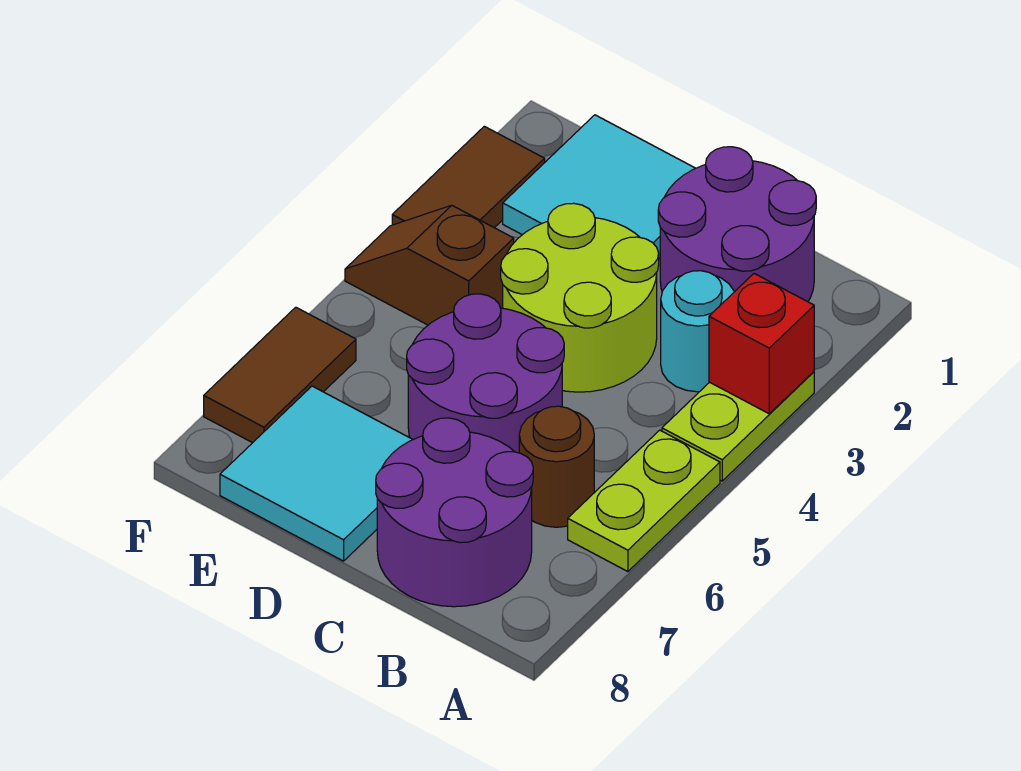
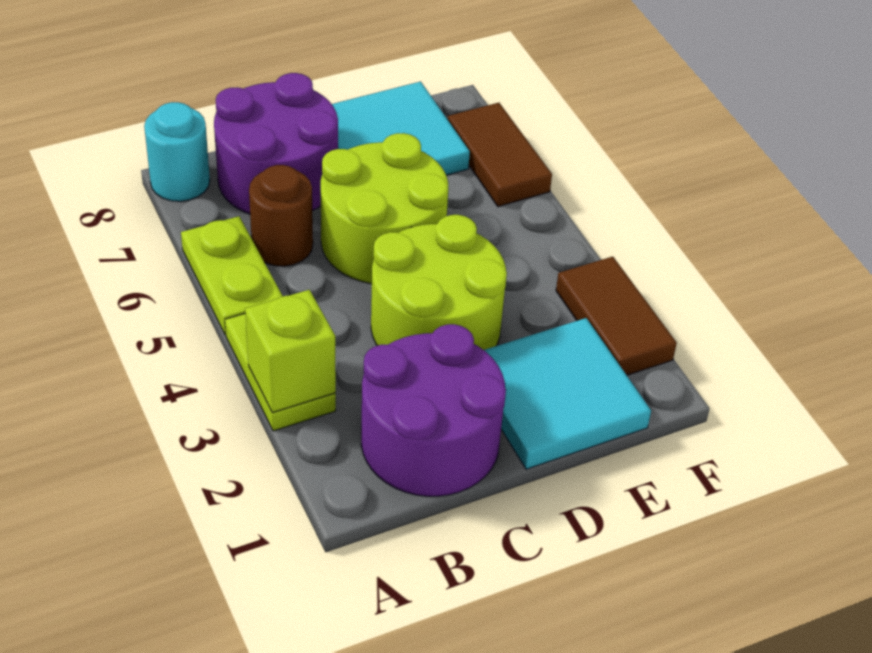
red 1x1 brick [709,274,814,414] -> lime 1x1 brick [245,290,336,413]
cyan 1x1 round brick [661,271,734,392] -> cyan 1x1 round brick moved to [144,102,210,201]
purple 2x2 round brick [407,294,564,453] -> lime 2x2 round brick [321,133,448,284]
brown 1x2 slope [345,205,514,325] -> none

